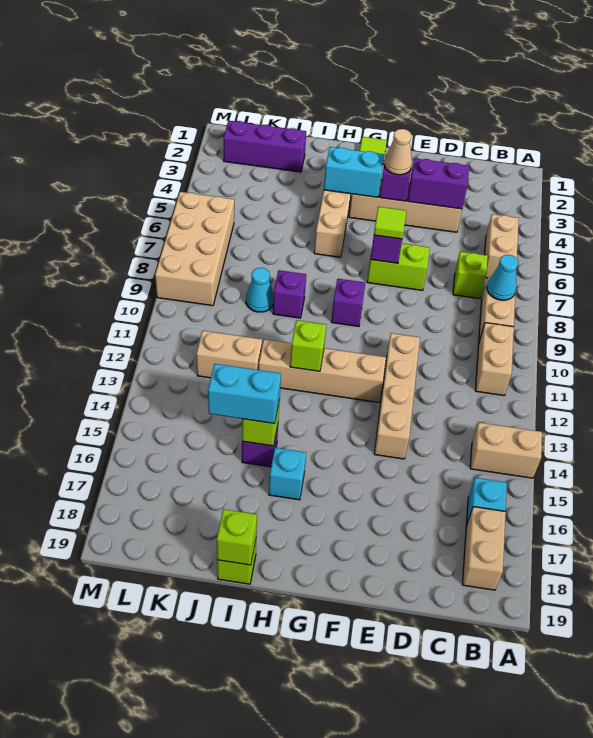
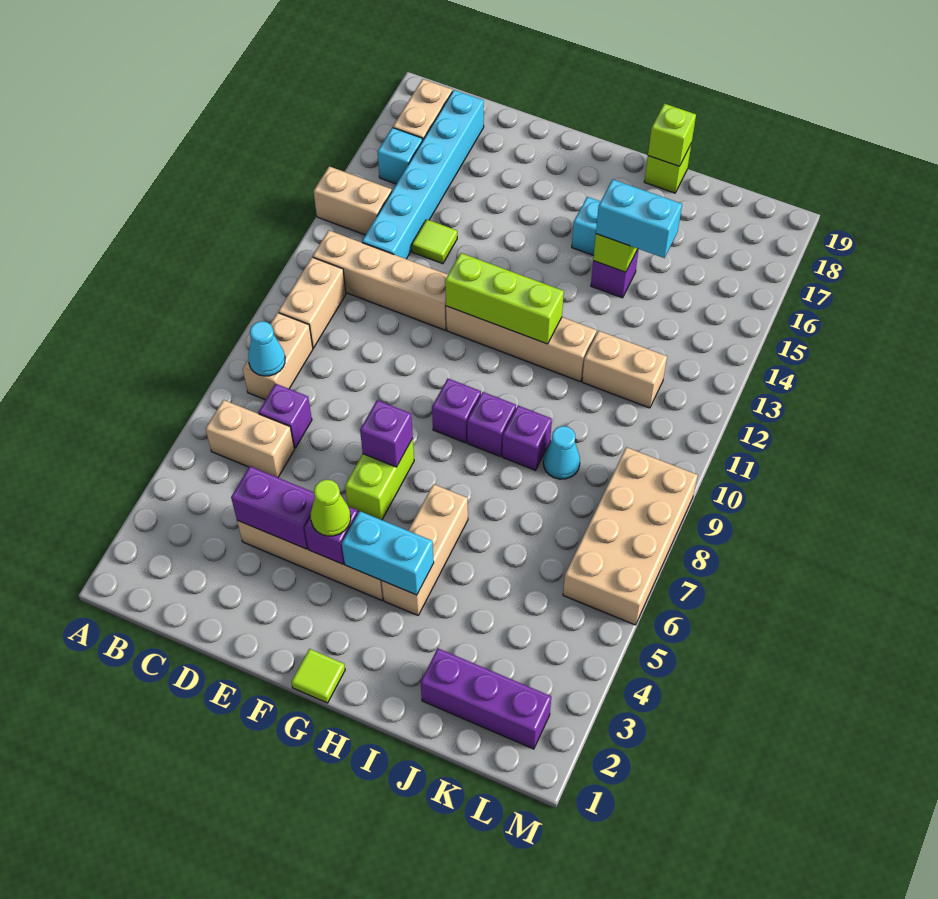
tan 1x2 brick [485,214,519,278] -> tan 1x2 brick turned to [206,400,294,477]
lime 1x1 brick [453,252,488,299] -> purple 1x1 brick [258,384,312,448]
none -> cyan 1x6 brick [362,90,484,259]
lime 1x2 brick [367,244,430,290] -> lime 1x2 brick turned to [345,438,414,520]
tan 1x4 brick [374,333,420,459] -> tan 1x4 brick turned to [313,230,448,330]
tan 1x1 cone [384,129,412,175] -> lime 1x1 cone [311,480,351,536]
lime 1x1 tile [374,207,406,239] -> lime 1x1 tile moved to [412,219,457,264]
none -> purple 1x1 brick [467,392,516,457]
lime 1x1 brick [290,320,326,371] -> lime 1x3 brick [445,253,564,344]

